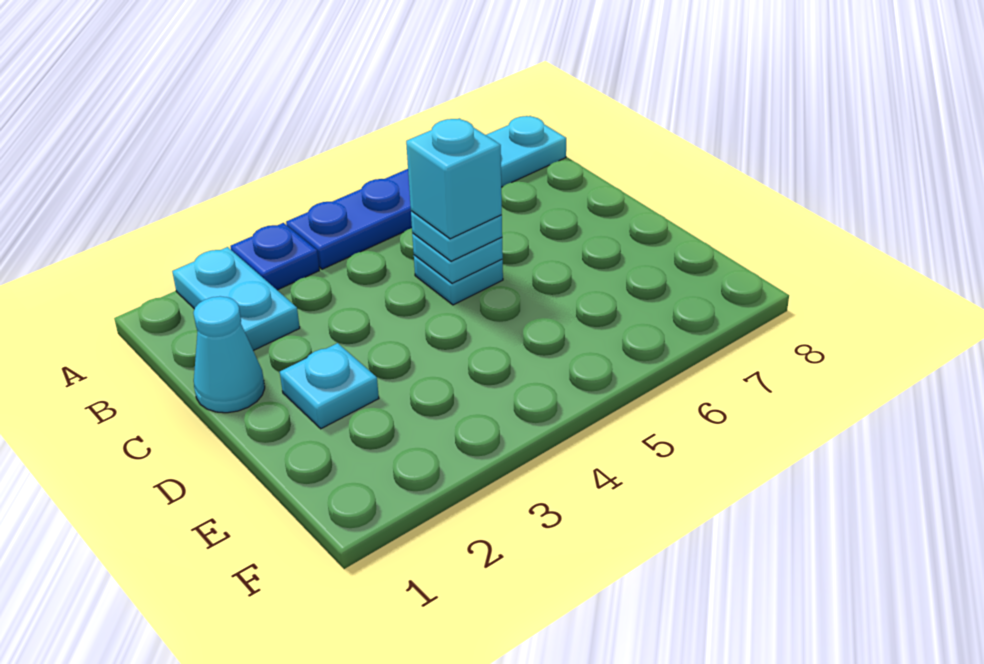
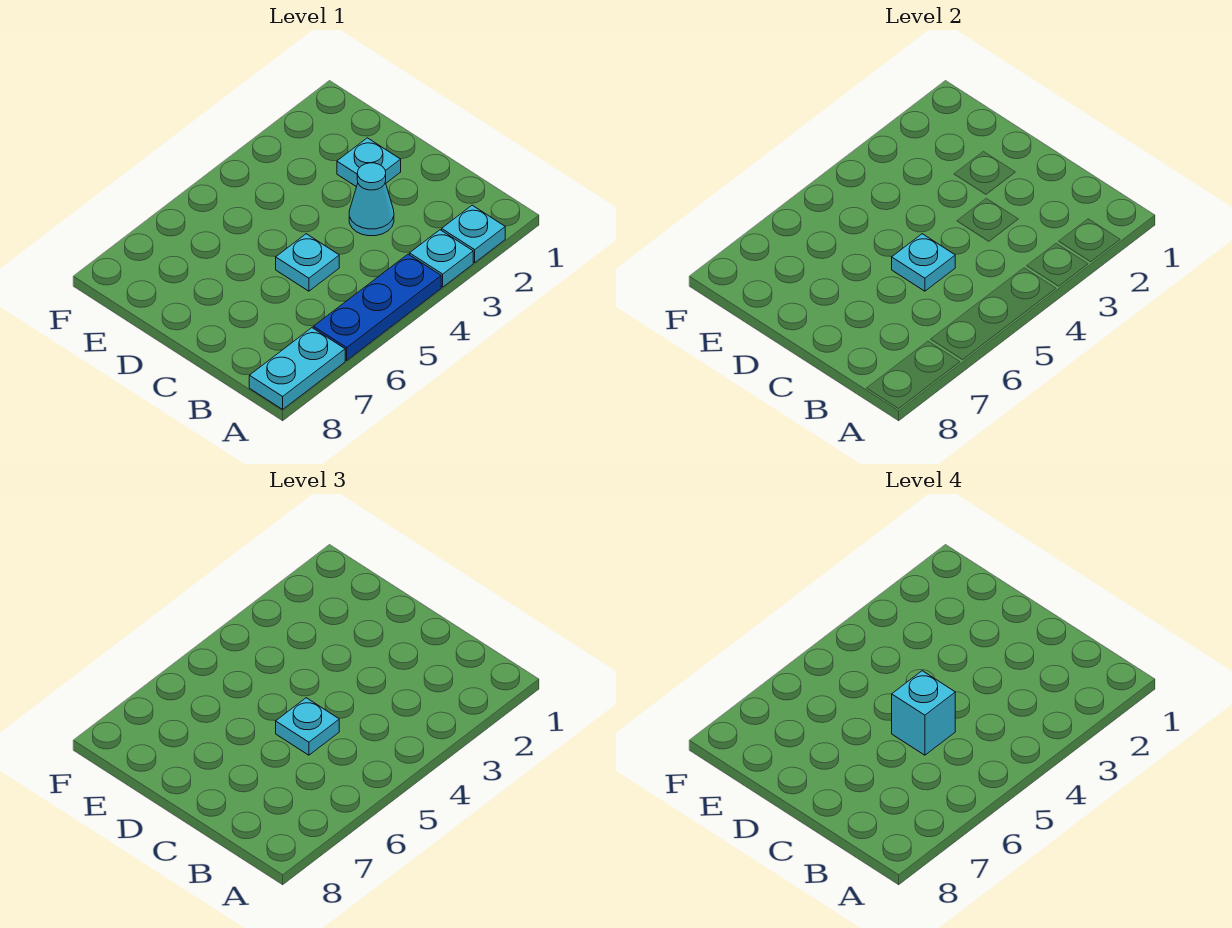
cyan 1x2 plate [172,247,300,351] -> cyan 1x1 plate [442,205,505,263]
blue 1x1 plate [231,223,319,290] -> cyan 1x1 plate [410,230,473,287]
cyan 1x1 cone [193,296,265,413] -> cyan 1x1 cone moved to [349,163,394,236]

